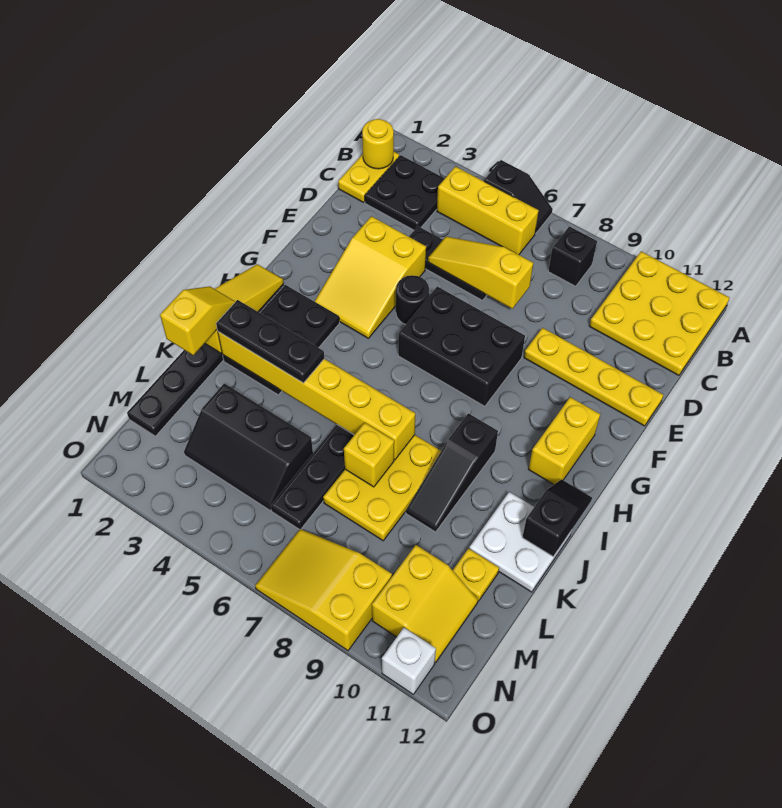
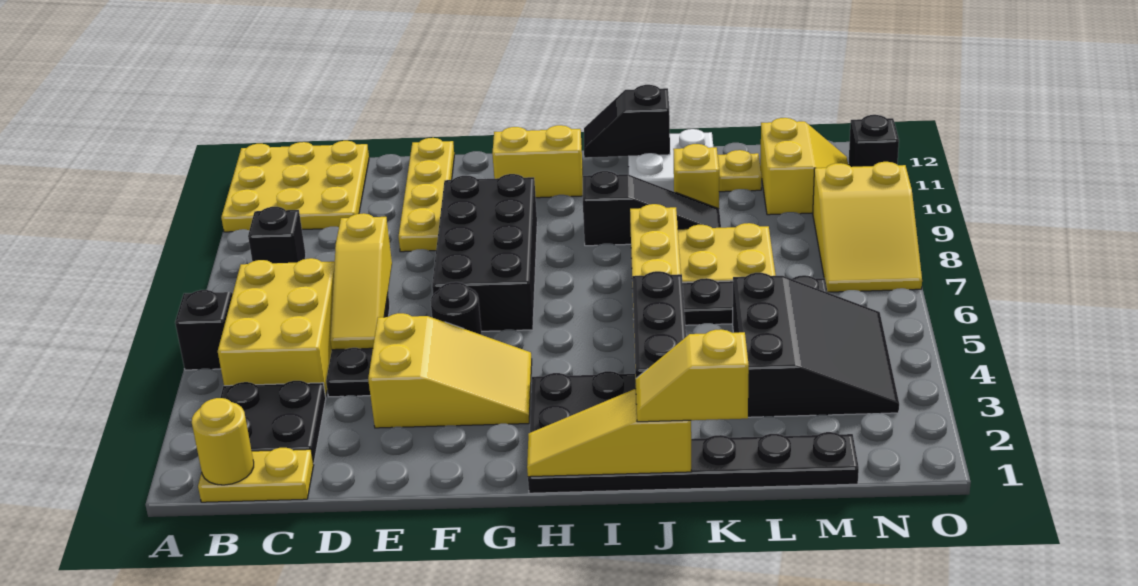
yellow 1x3 brick [437,167,539,254] -> yellow 2x3 brick [218,258,335,397]
black 2x3 brick [398,286,525,406] -> black 2x4 brick [432,174,537,331]
yellow 1x1 brick [344,423,394,487] -> yellow 1x1 brick moved to [673,144,719,209]
black 2x3 slope [184,383,313,510] -> black 3x3 slope [733,273,899,417]
yellow 2x2 slope [372,545,478,663] -> yellow 2x2 slope turned to [760,118,848,215]
white 1x1 brick [382,628,436,694] -> black 1x1 brick [848,115,899,167]

